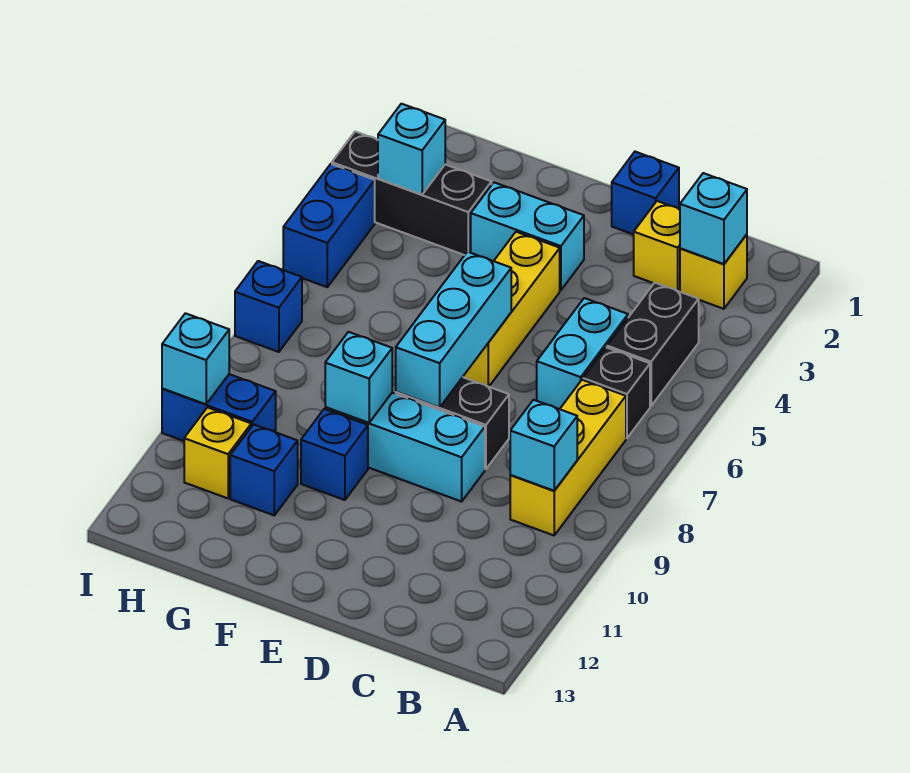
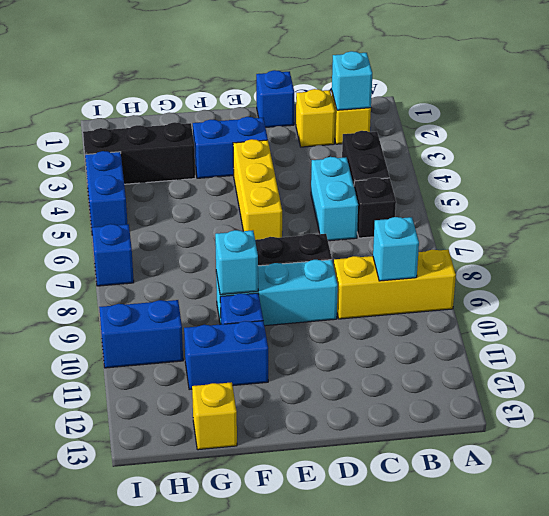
yellow 1x3 brick [510,380,626,535] -> yellow 1x3 brick turned to [334,250,456,319]
cyan 1x2 brick [471,182,584,290] -> blue 1x2 brick [193,117,268,178]
cyan 1x3 brick [396,252,511,407] -> none
blue 1x1 brick [230,424,298,515] -> blue 1x2 brick [184,321,268,390]
cyan 1x1 brick [378,104,445,195] -> none
yellow 1x1 brick [184,407,251,498] -> yellow 1x1 brick moved to [192,382,237,450]
cyan 1x1 brick [162,313,229,404] -> none

